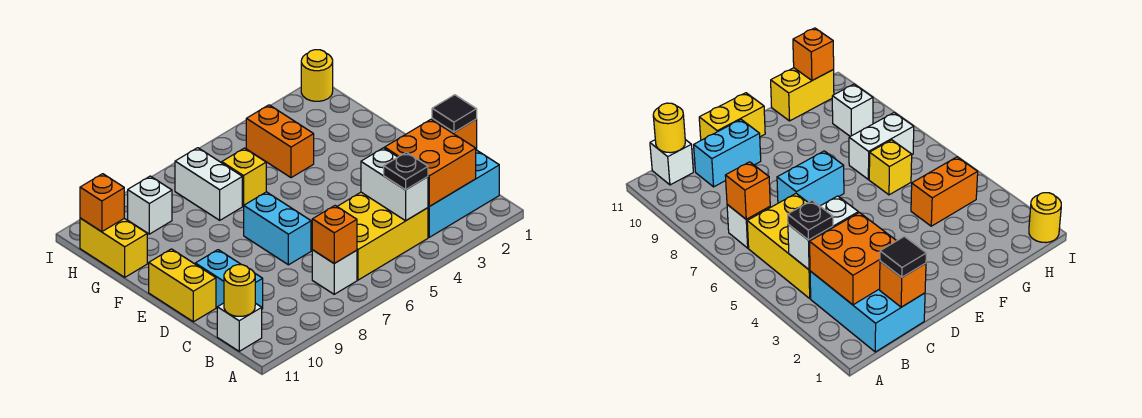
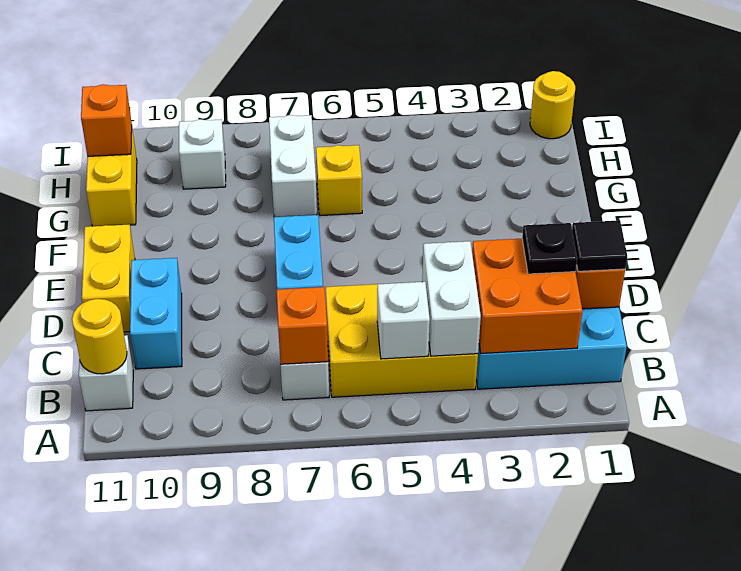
black 1x1 plate [384,152,428,190] -> black 1x1 plate moved to [522,223,577,274]
none -> white 1x1 brick [377,282,430,359]
orange 1x2 brick [246,105,314,178] -> none

